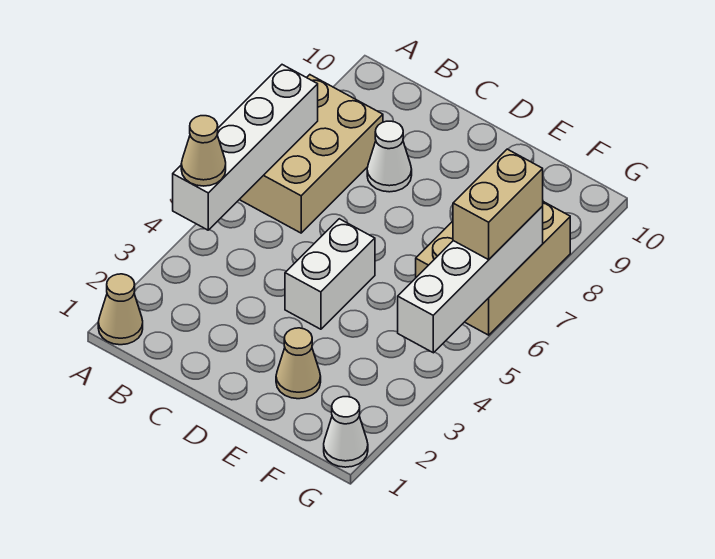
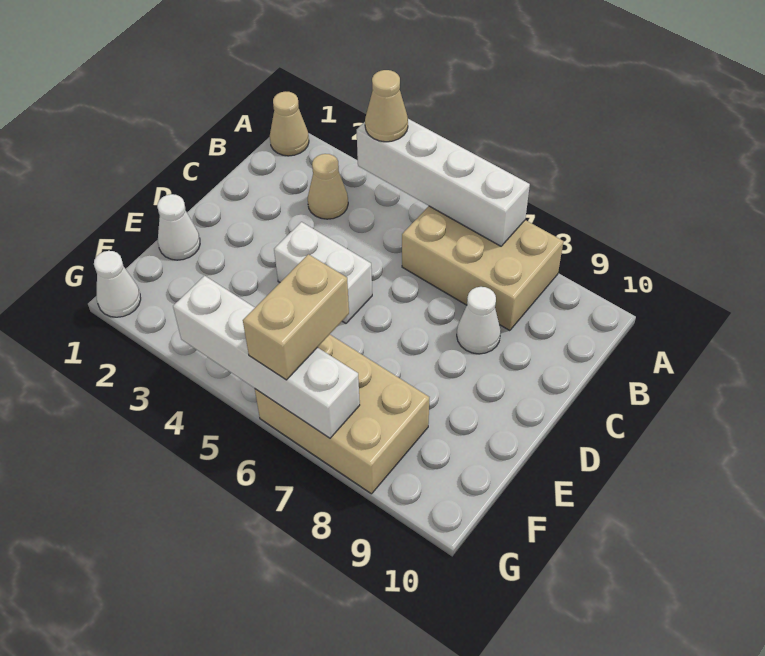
none -> white 1x1 cone [157,194,200,260]
tan 1x1 cone [276,328,321,399] -> tan 1x1 cone moved to [308,154,348,219]
tan 1x2 brick [453,149,543,260] -> tan 1x2 brick turned to [243,254,349,380]

